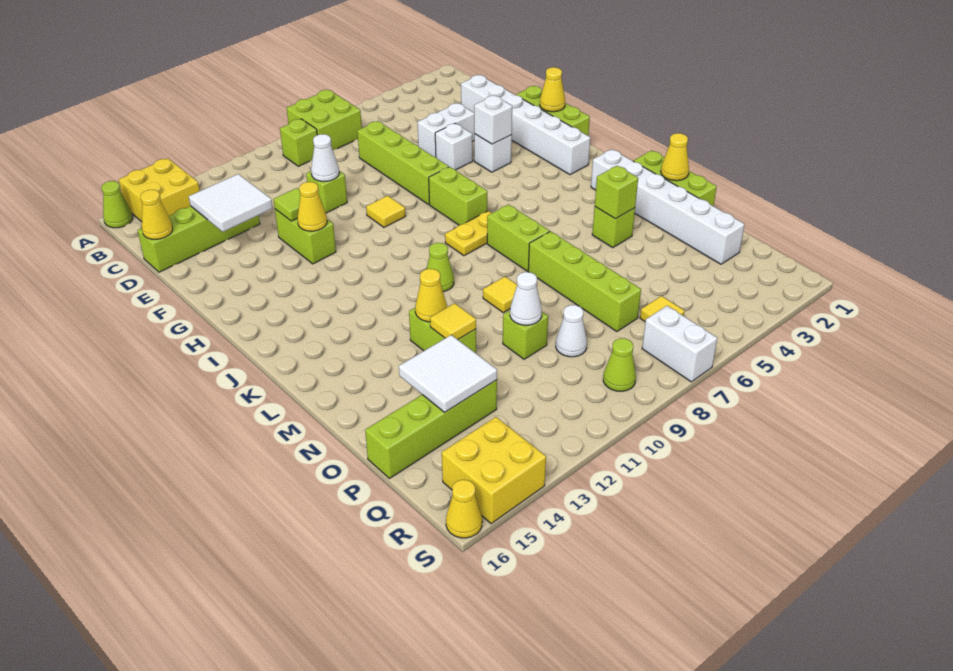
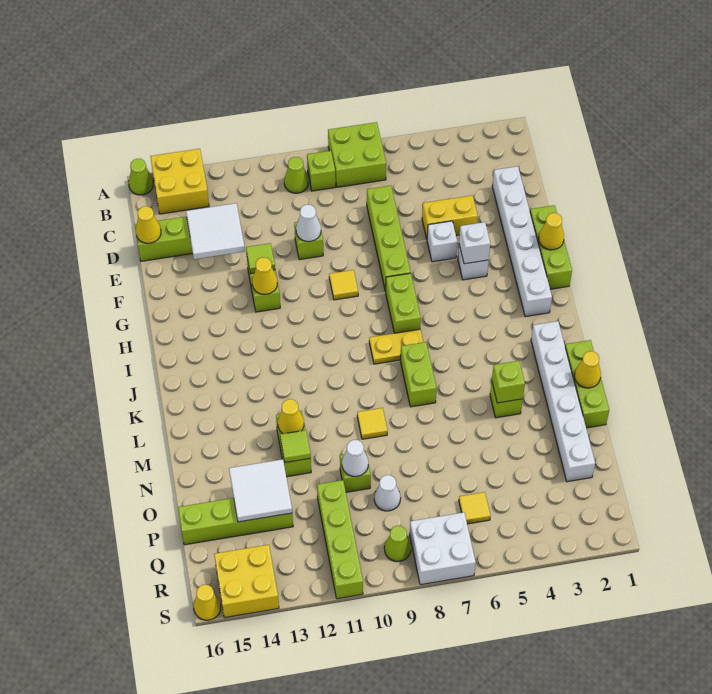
white 1x2 brick [418,103,474,157] -> yellow 1x2 brick [422,195,478,239]
lime 1x1 cone [427,243,454,292] -> lime 1x1 cone moved to [284,157,308,193]
lime 1x4 brick [528,231,641,332] -> lime 1x4 brick moved to [317,480,363,599]
yellow 1x1 tile [430,303,476,339] -> lime 1x1 tile [280,430,311,462]
white 1x2 brick [642,306,717,382] -> white 2x2 brick [410,512,476,585]

